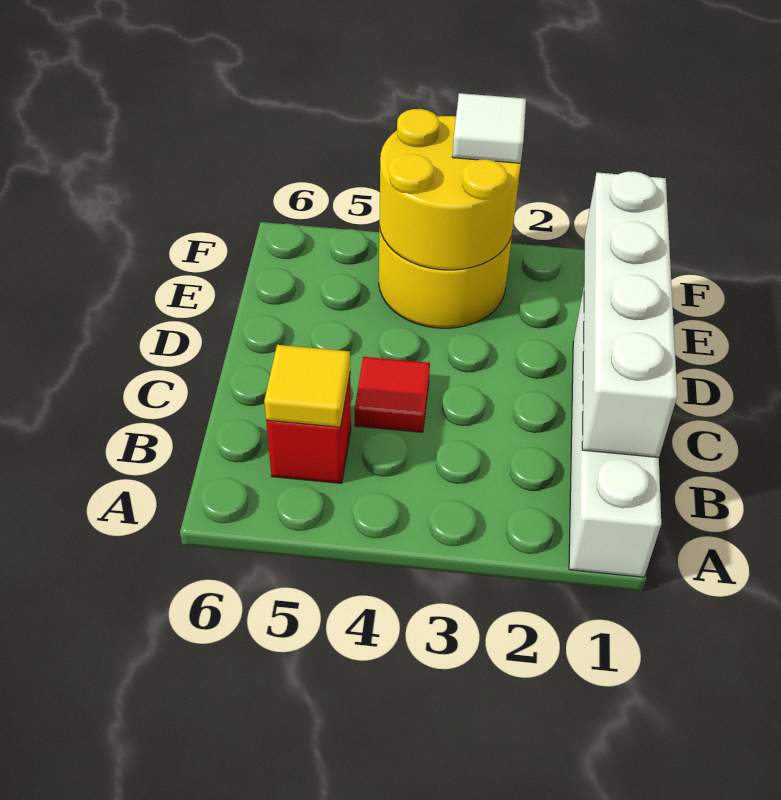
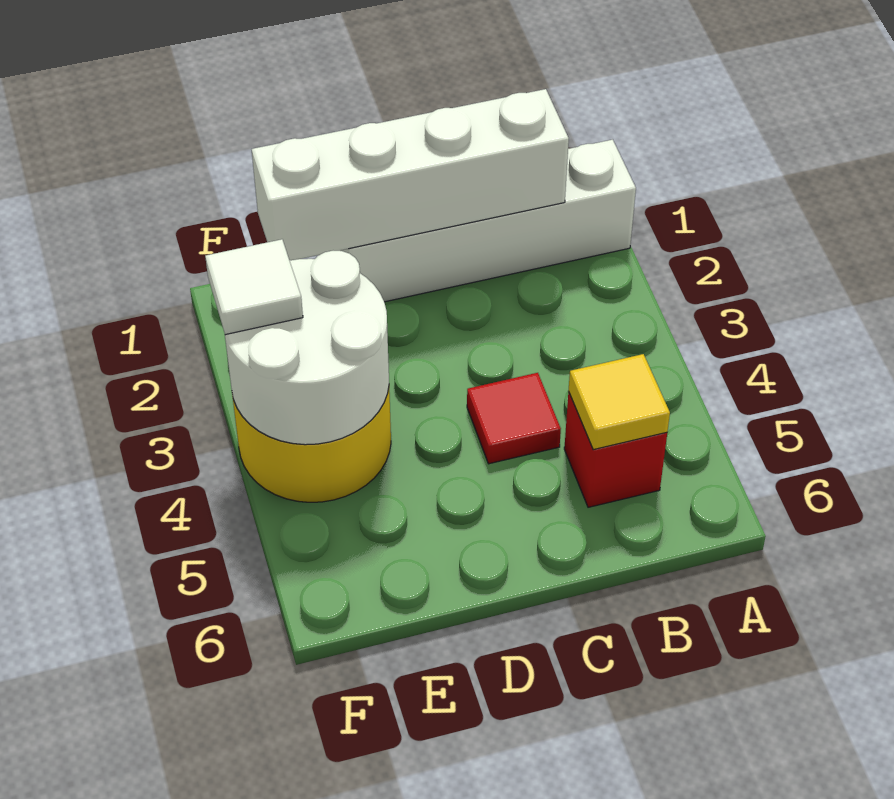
yellow 2x2 round brick [379,109,521,270] -> white 2x2 round brick [225,251,389,445]

